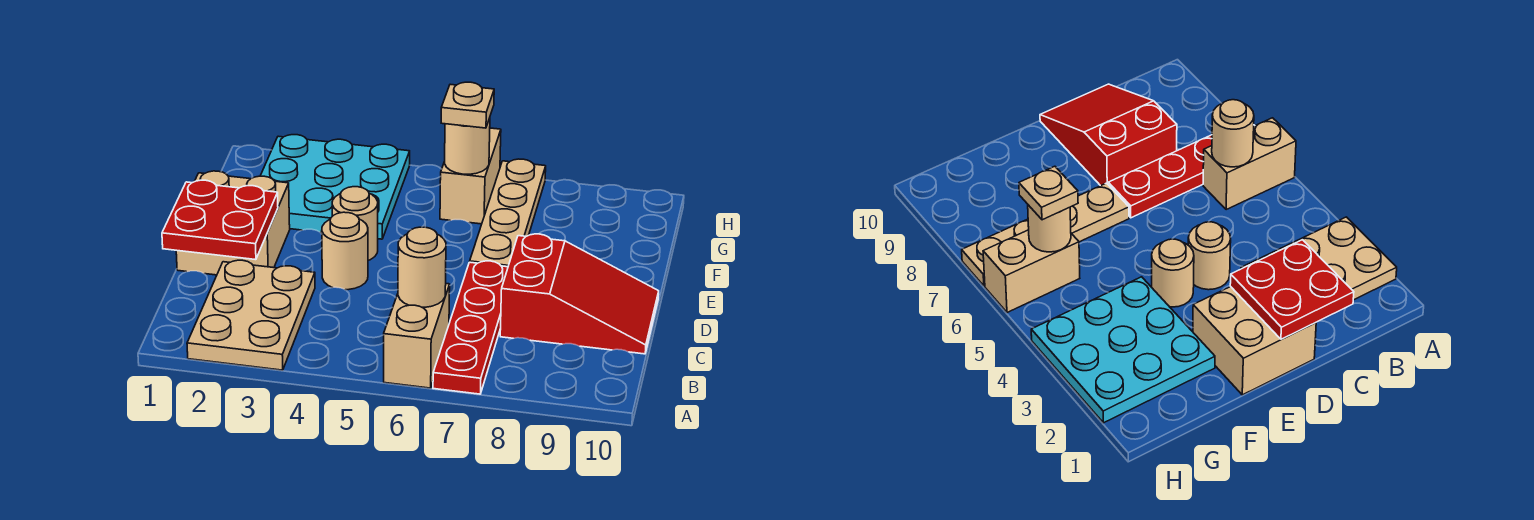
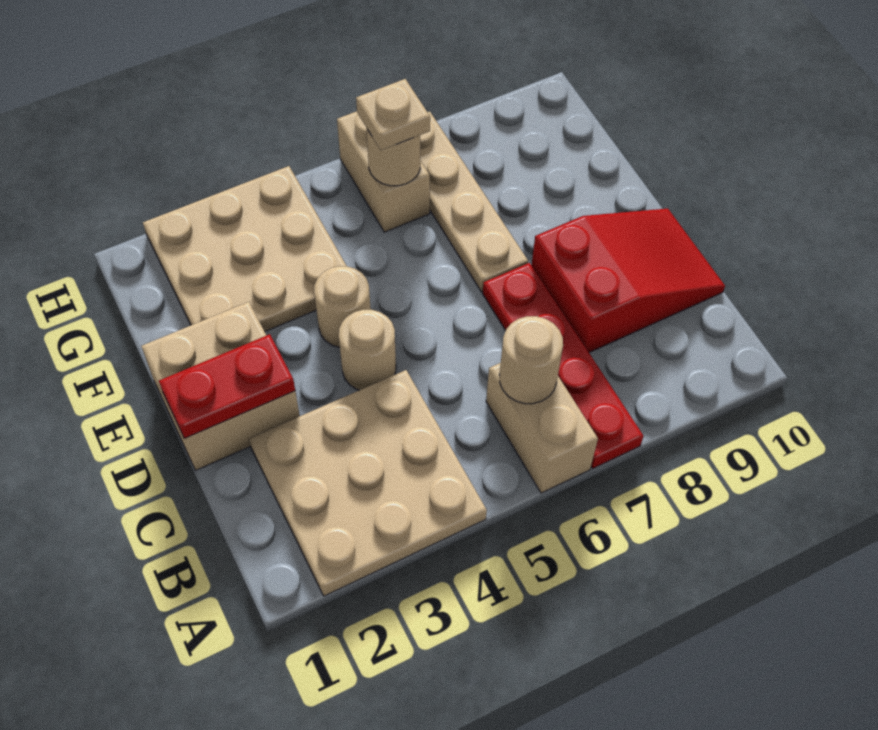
tan 2x3 plate [187,260,315,370] -> tan 3x3 plate [249,370,487,596]
red 2x2 plate [162,180,278,260] -> red 1x2 plate [159,334,295,438]
cyan 3x3 plate [261,135,410,239] -> tan 3x3 plate [143,166,346,332]

